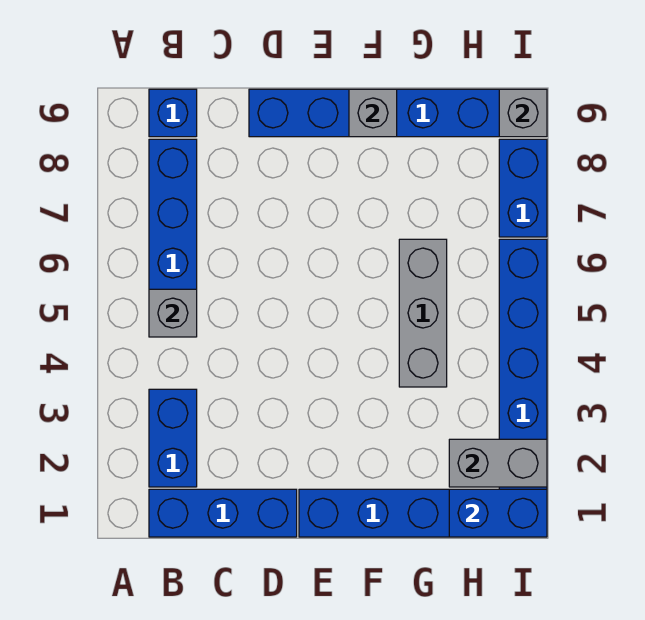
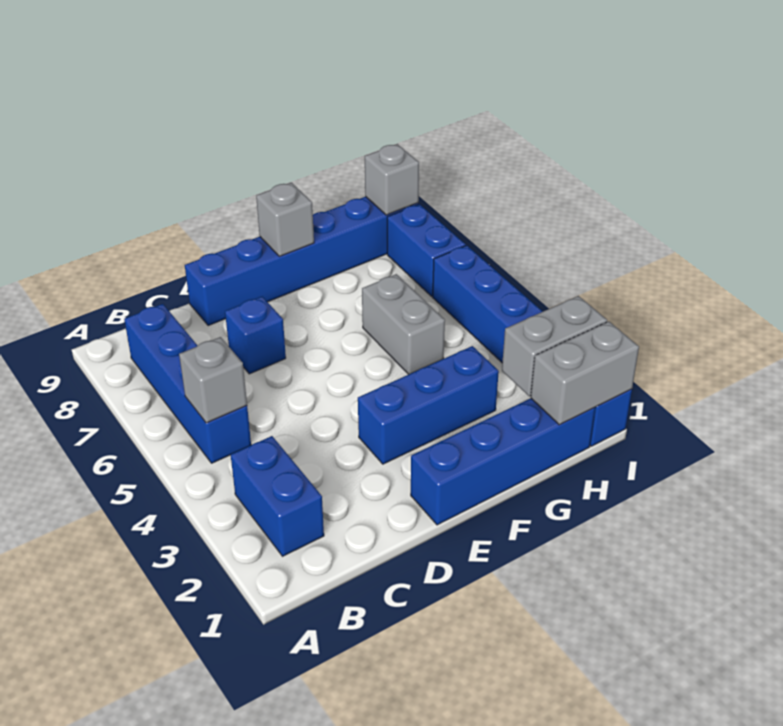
blue 1x3 brick [149,489,297,537] -> blue 1x3 brick moved to [358,346,499,464]
blue 1x1 brick [149,89,197,137] -> blue 1x1 brick moved to [225,297,286,374]
grey 1x3 brick [399,239,447,387] -> grey 1x2 brick [362,274,445,374]
blue 1x2 brick [449,489,547,537] -> grey 1x2 brick [531,321,639,425]

